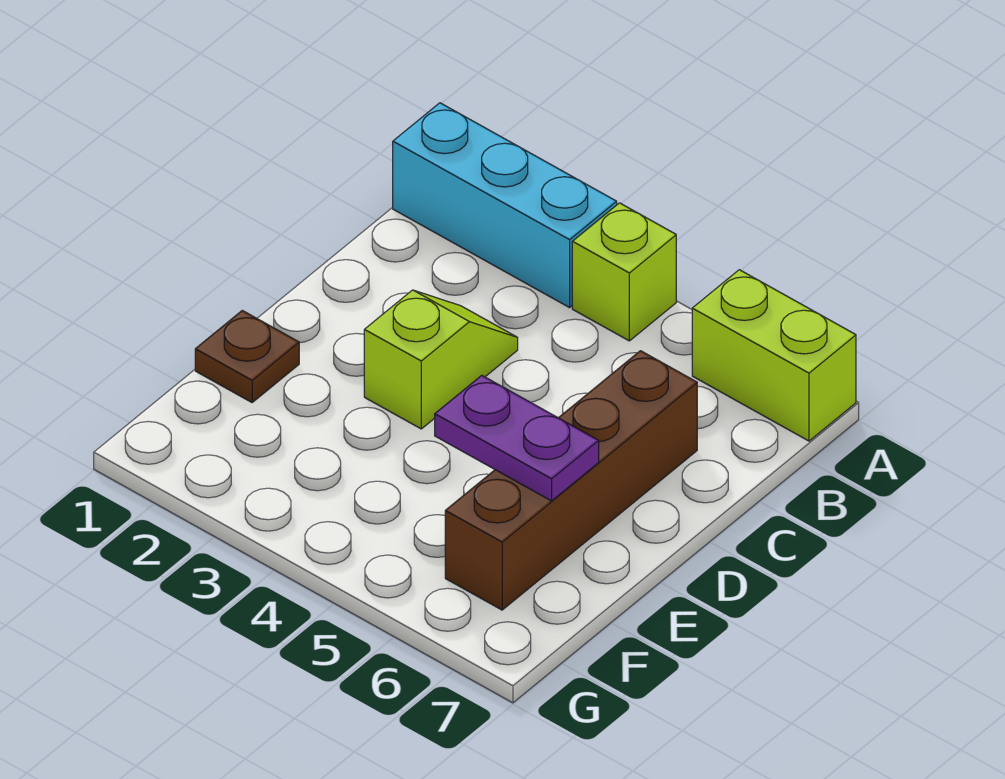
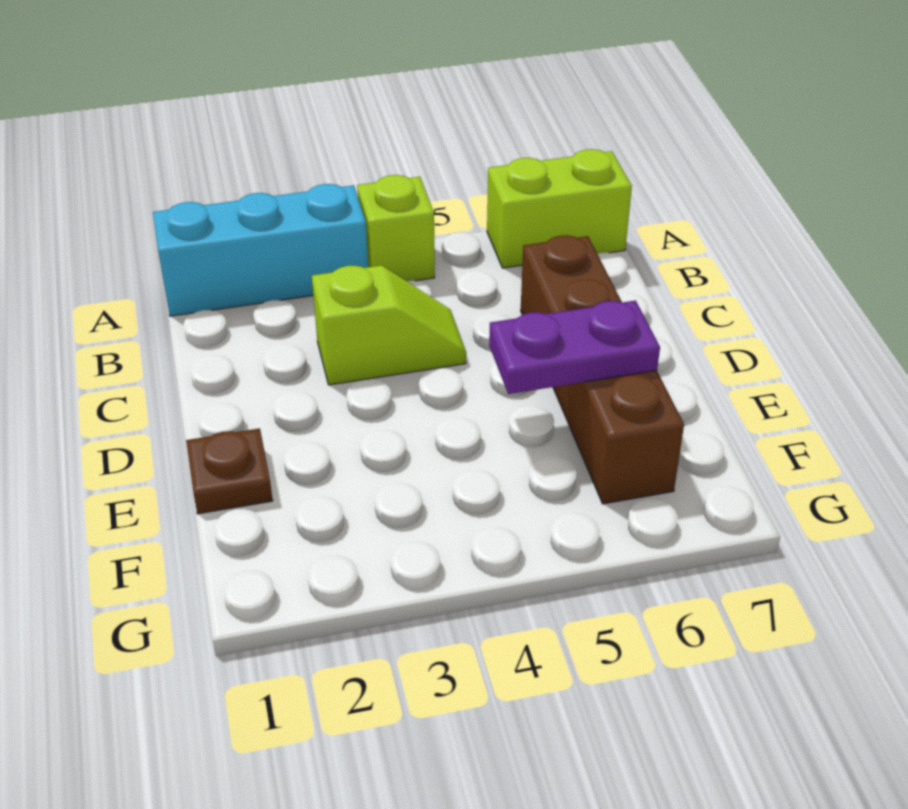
lime 1x2 slope [364,290,518,429] -> lime 1x2 slope turned to [312,265,466,385]

